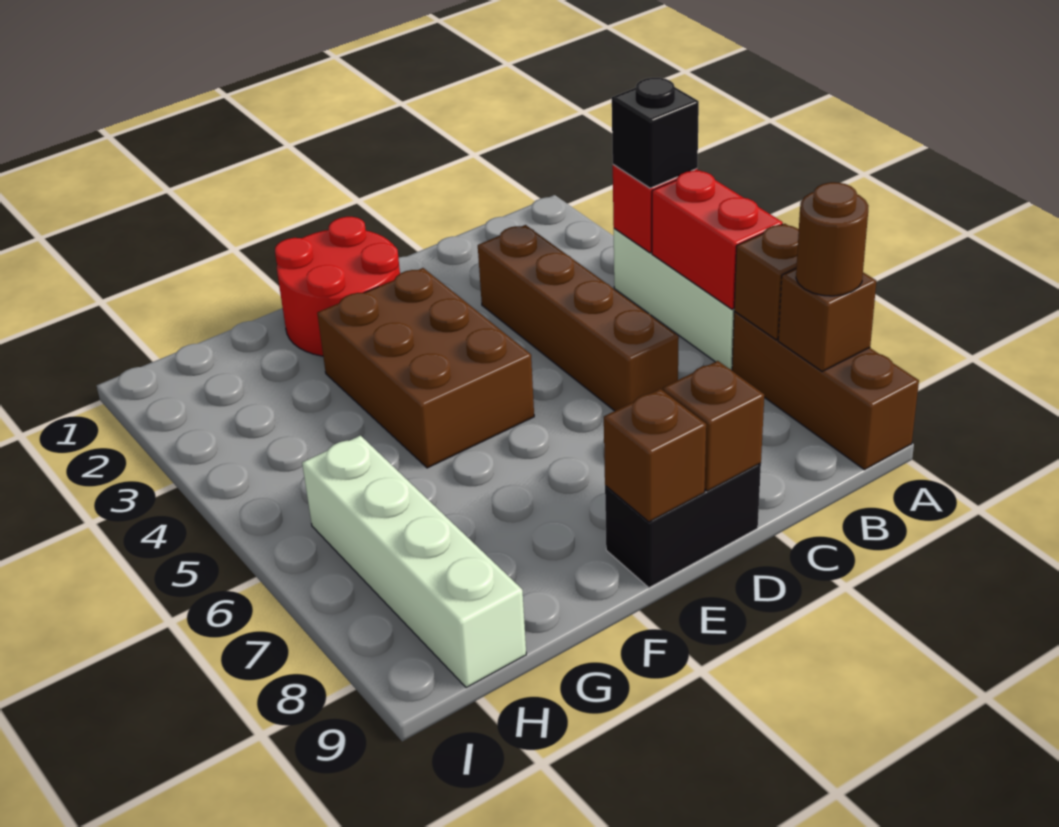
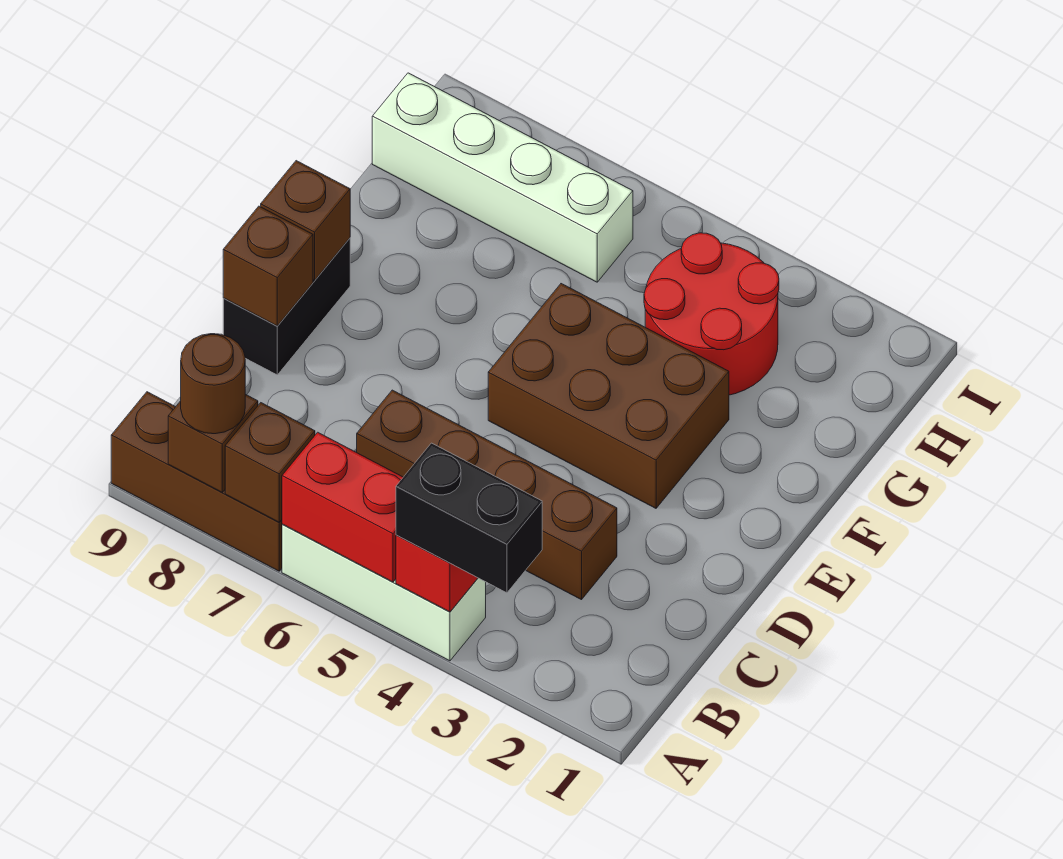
black 1x1 brick [612,78,699,188] -> black 1x2 brick [396,443,542,593]
red 2x2 round brick [275,217,400,356] -> red 2x2 round brick moved to [644,233,779,395]

